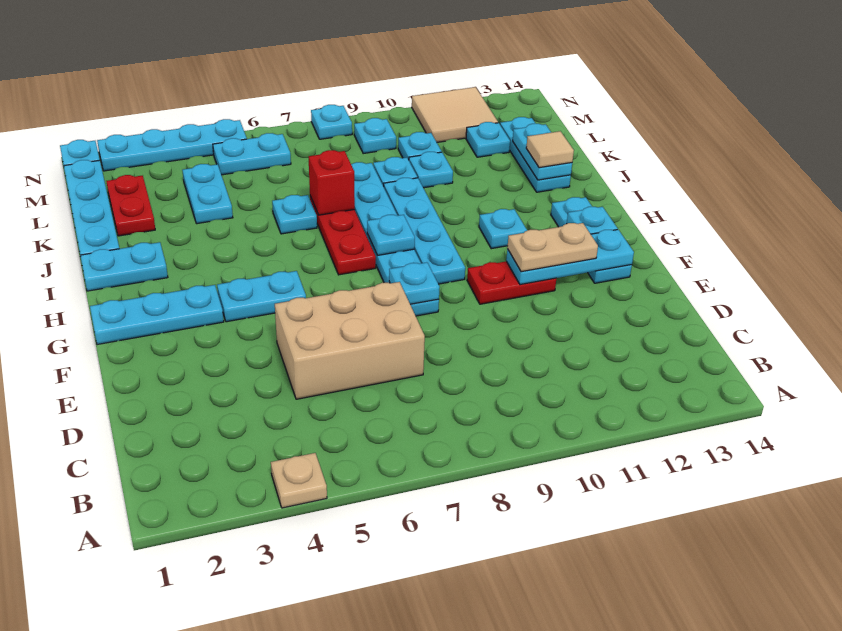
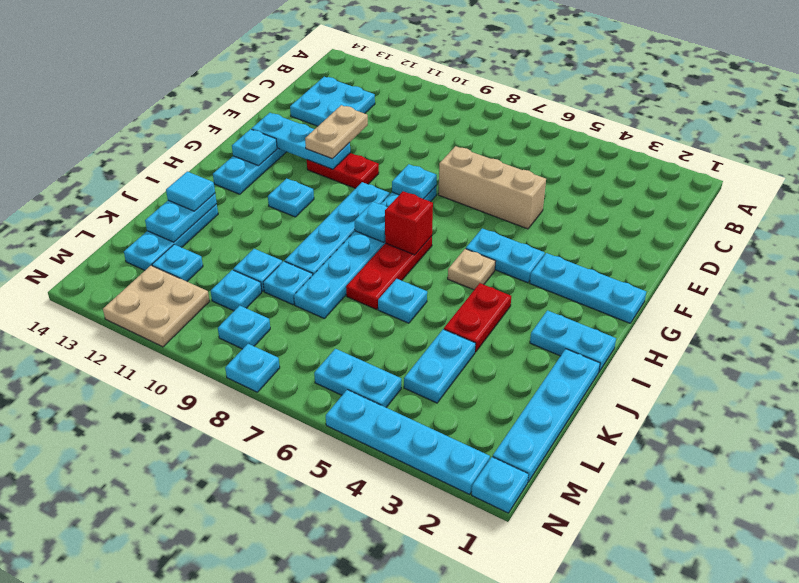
tan 1x1 plate [271,453,327,508] -> tan 1x1 plate moved to [448,249,496,290]
none -> cyan 2x2 plate [290,77,375,126]
tan 2x3 brick [275,282,425,399] -> tan 1x3 brick [438,146,546,229]
tan 1x2 plate [507,223,598,272] -> tan 1x2 plate turned to [305,105,368,159]
red 1x1 brick [309,150,355,215] -> red 1x1 brick moved to [385,191,433,255]
tan 1x1 tile [526,131,574,168] -> cyan 1x1 tile [166,172,215,211]
red 1x2 plate [106,175,155,236] -> red 1x2 plate moved to [444,283,511,352]
tan 2x2 tile [412,87,498,142] -> tan 2x2 plate [103,266,210,347]

